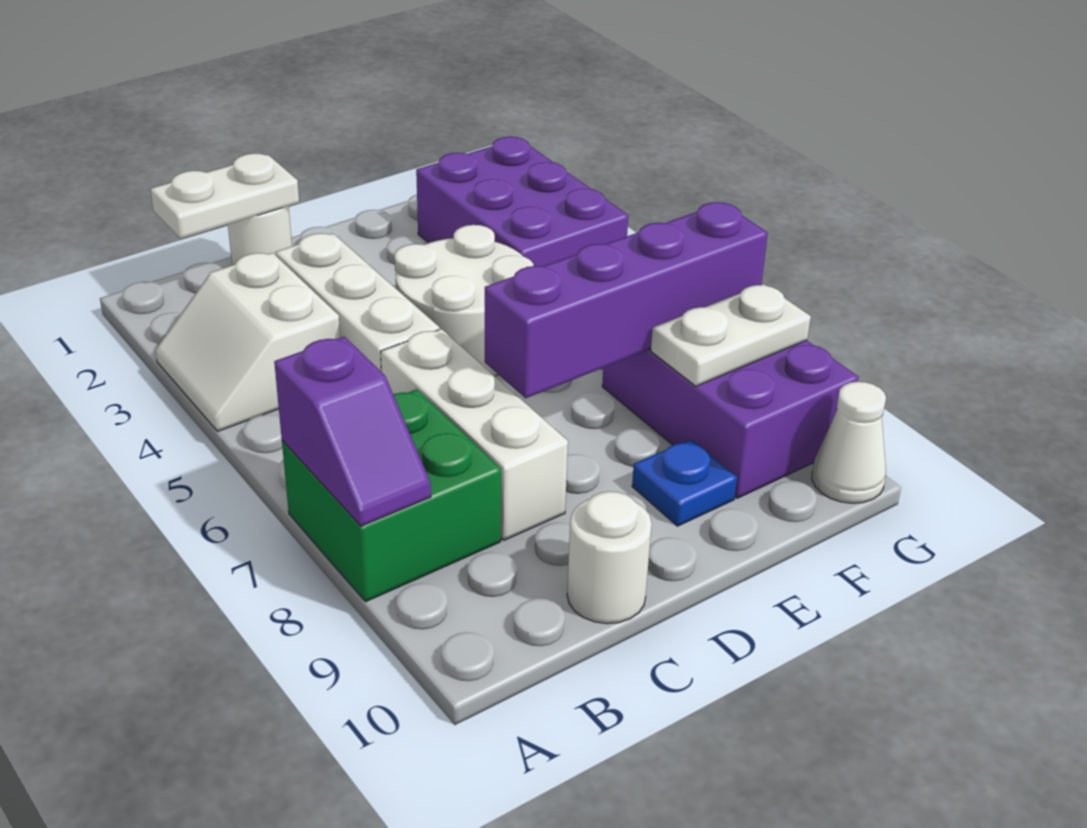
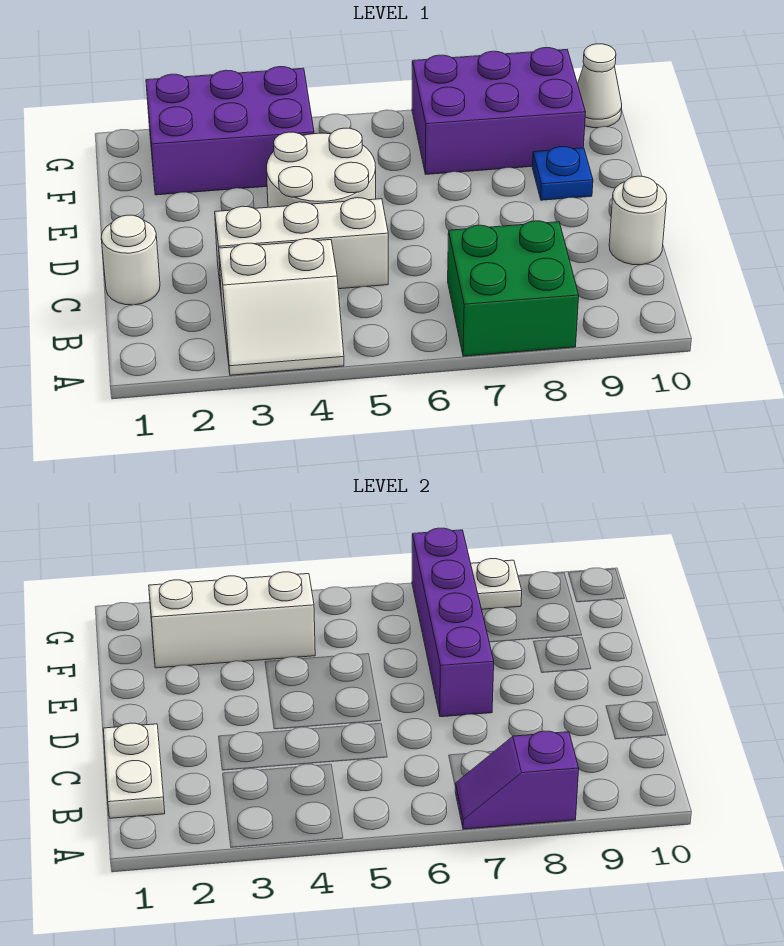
purple 1x2 slope [274,337,431,526] -> purple 1x2 slope turned to [455,731,579,829]
white 1x3 brick [381,329,568,540] -> white 1x3 brick moved to [149,572,315,668]
white 1x2 plate [651,284,811,386] -> white 1x1 plate [471,559,522,609]

